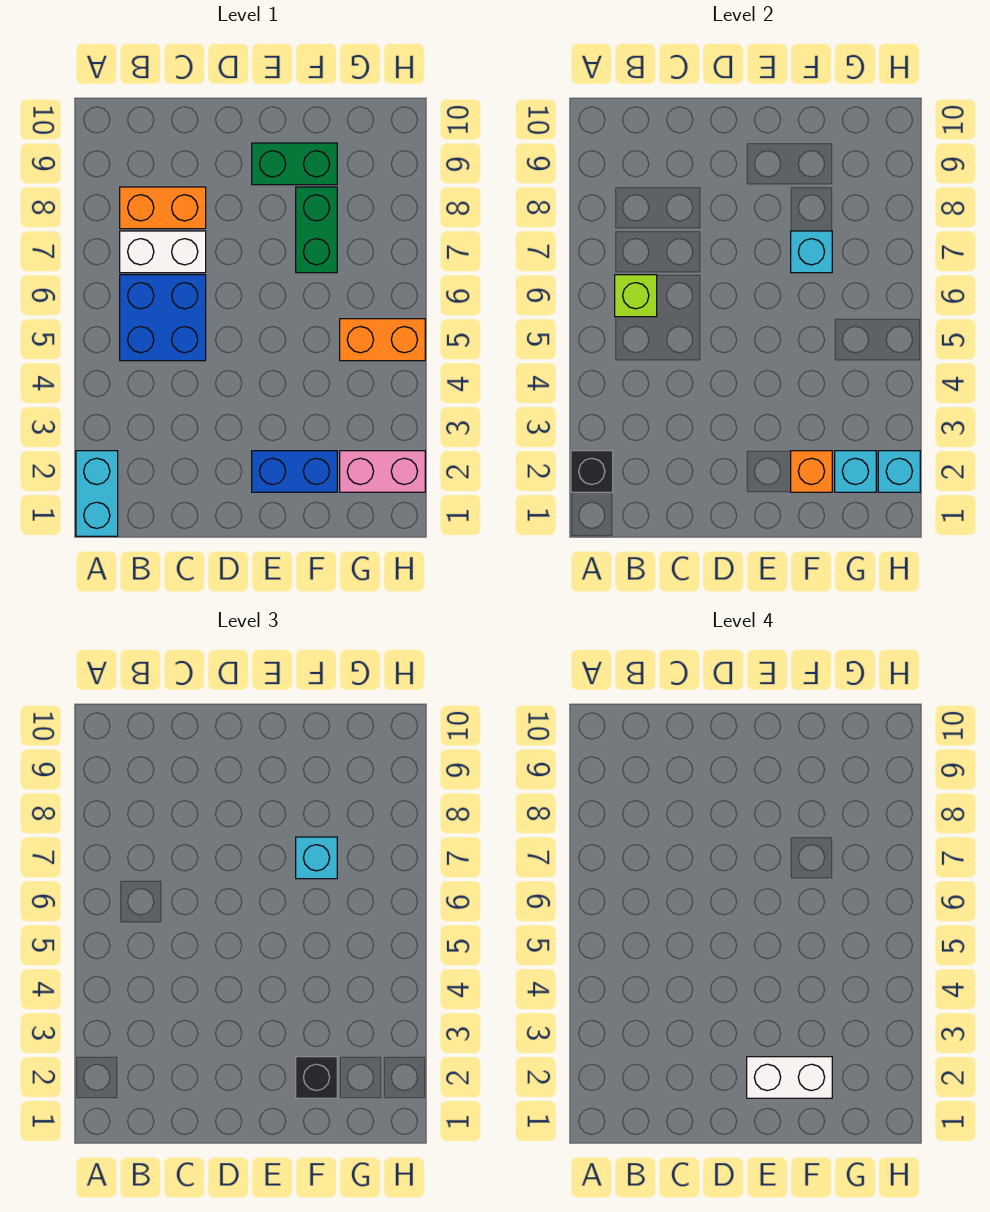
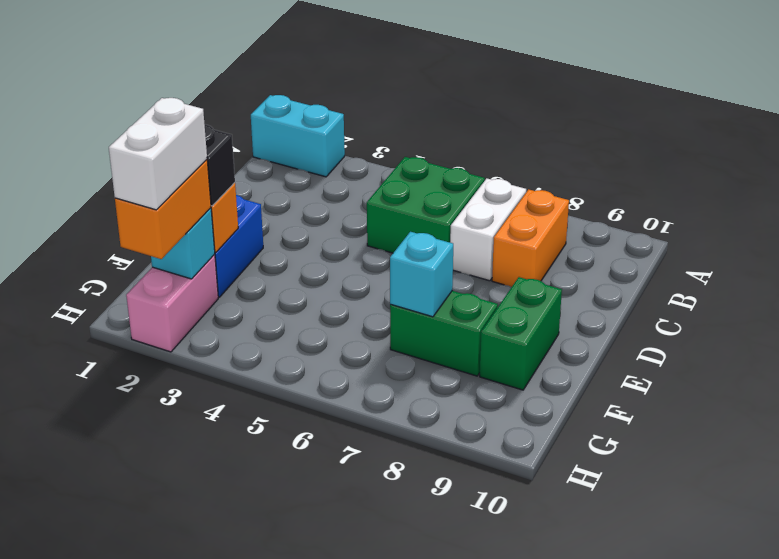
black 1x1 brick [571,451,613,492] -> none
blue 2x2 brick [120,275,206,361] -> green 2x2 brick [367,157,485,253]
lime 1x1 brick [615,275,657,317] -> none
white 1x2 brick [747,1057,832,1098] -> white 1x2 brick moved to [109,98,207,210]
cyan 1x1 brick [296,837,337,879] -> none
orange 1x2 brick [340,319,425,361] -> orange 1x2 brick moved to [115,160,211,259]
cyan 1x1 brick [878,451,920,492] -> none

